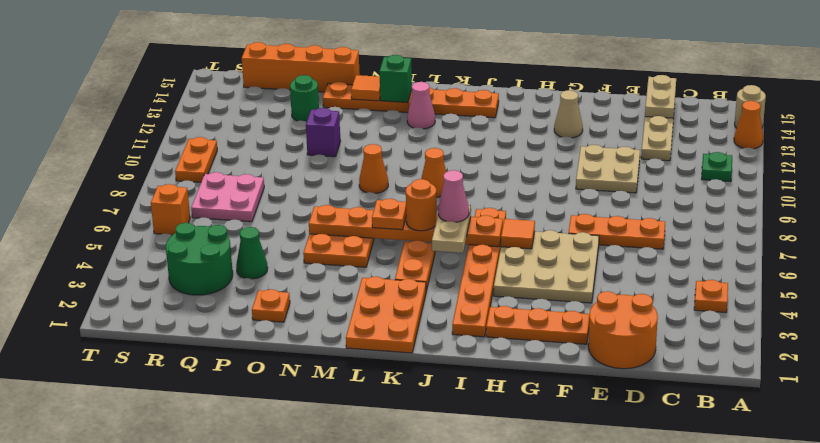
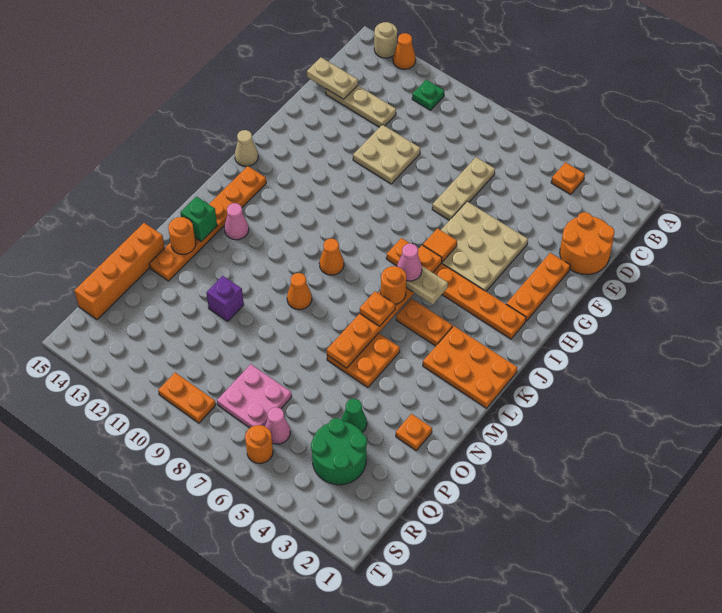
orange 1x3 plate [568,214,665,249] -> tan 1x3 plate [432,157,495,220]
tan 1x1 cone [554,90,583,138] -> tan 1x1 cone moved to [235,130,258,166]
orange 1x1 tile [351,75,380,101] -> orange 1x1 round brick [168,217,196,255]
green 1x1 round brick [290,75,319,122] -> none
none -> pink 1x1 cone [265,407,290,444]
orange 1x1 brick [151,184,190,235] -> orange 1x1 round brick [245,425,273,464]

